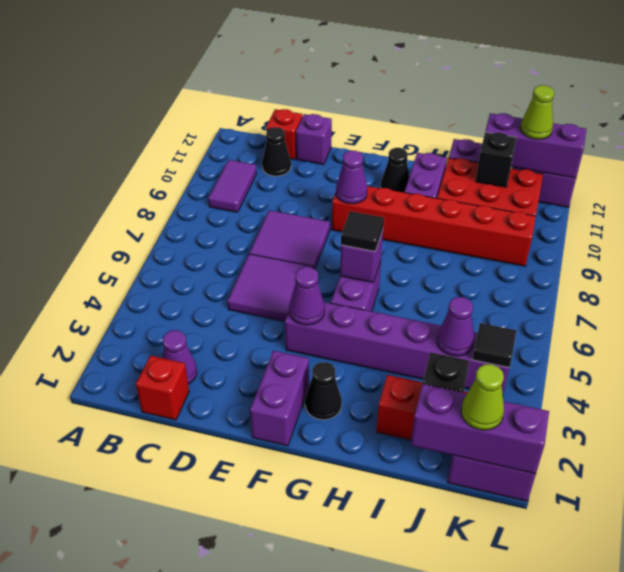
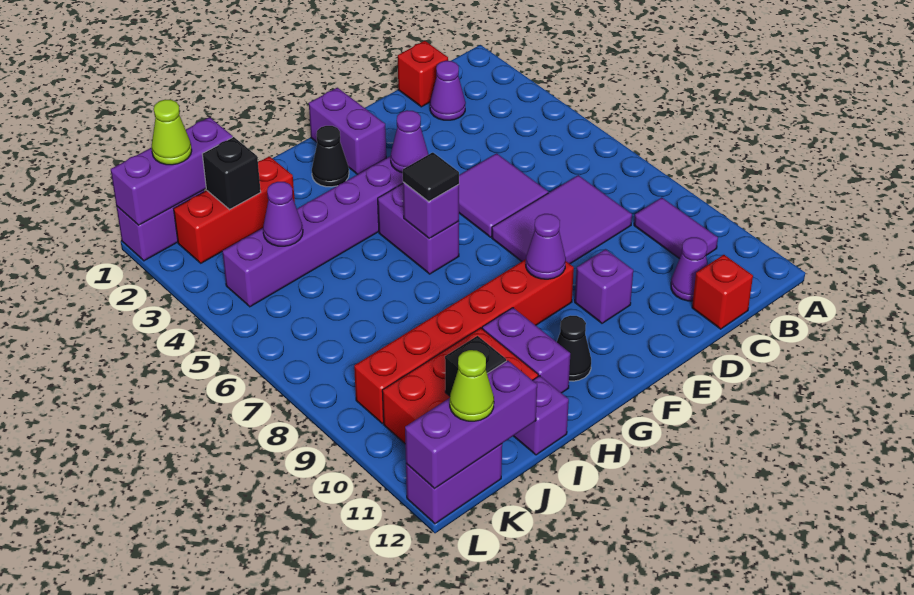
black 1x1 cone [262,127,291,176] -> purple 1x1 cone [671,237,708,301]
purple 2x2 tile [249,210,330,269] -> purple 2x3 tile [492,175,632,264]
purple 1x1 brick [296,114,332,165] -> purple 1x1 brick moved to [575,249,633,323]
black 1x1 tile [472,323,517,368] -> none

